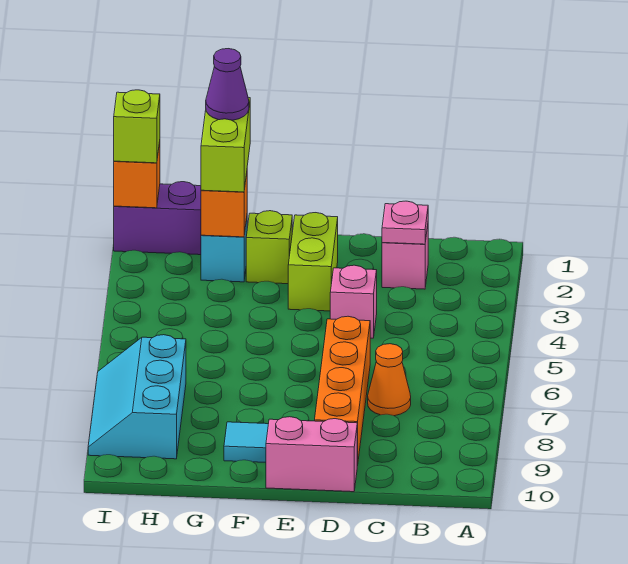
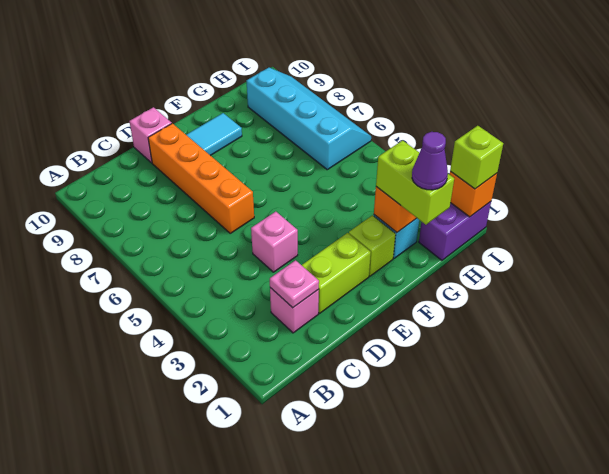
orange 1x1 cone [368,344,411,416] -> none
pink 1x2 brick [266,417,357,492] -> pink 1x1 brick [129,107,172,163]
lime 1x2 brick [288,213,338,311] -> lime 1x2 brick turned to [302,233,371,313]
cyan 2x3 slope [88,335,186,459] -> cyan 2x4 slope [246,68,371,170]

